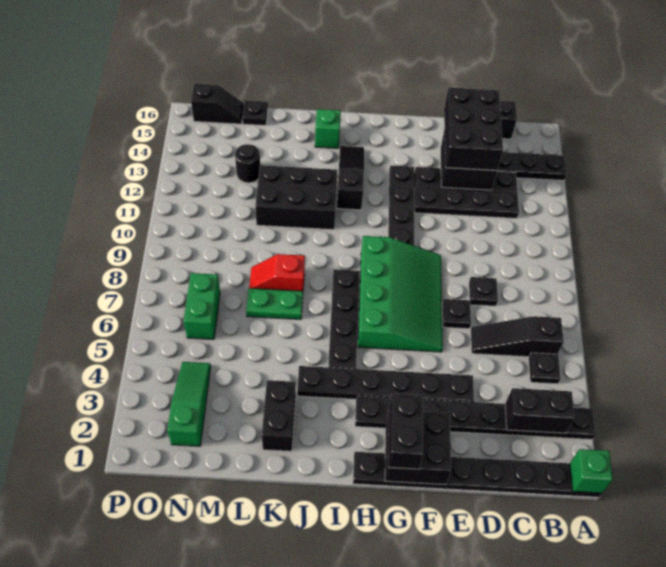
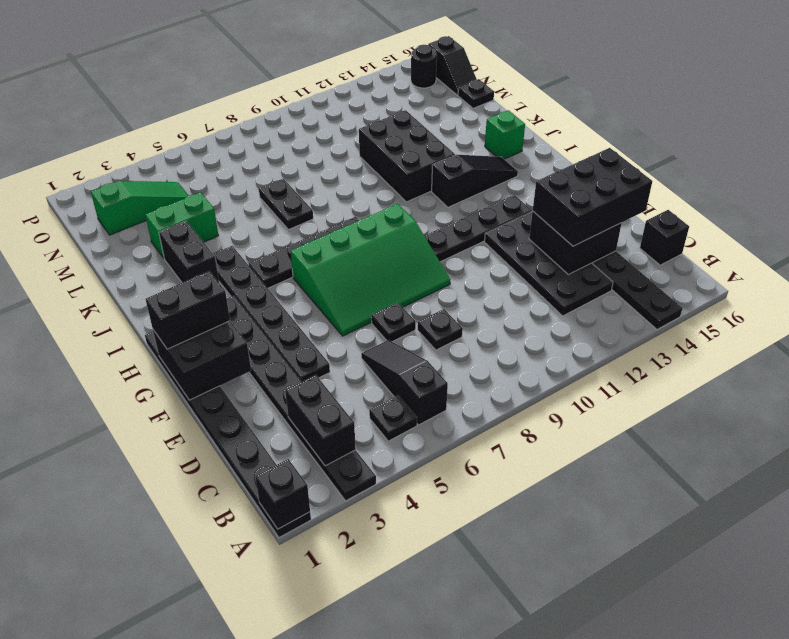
green 1x1 brick [570,449,613,493] -> black 1x1 brick [255,459,310,529]
black 1x2 brick [262,380,296,451] -> black 1x2 brick turned to [159,221,219,283]
green 1x2 plate [246,288,303,319] -> black 1x2 plate [259,179,313,230]
red 1x2 slope [249,254,305,291] -> none
black 1x1 round brick [235,144,260,183] -> black 1x1 round brick moved to [411,45,437,88]
green 1x2 brick [184,273,220,339] -> green 1x2 brick moved to [145,192,219,258]

